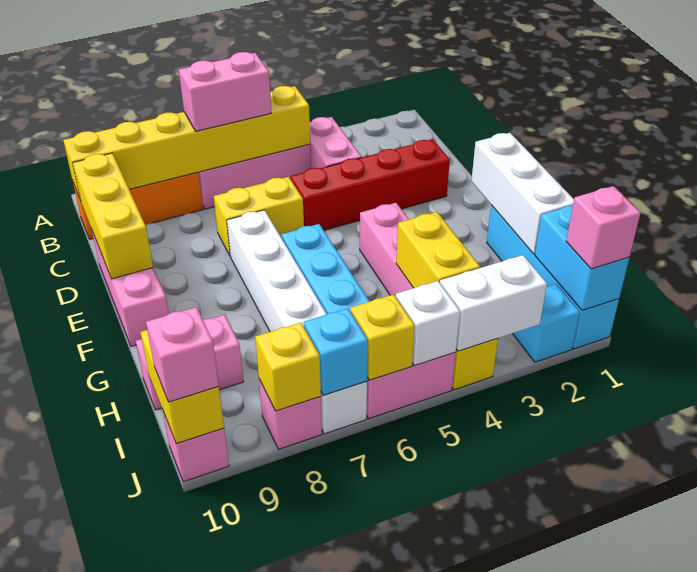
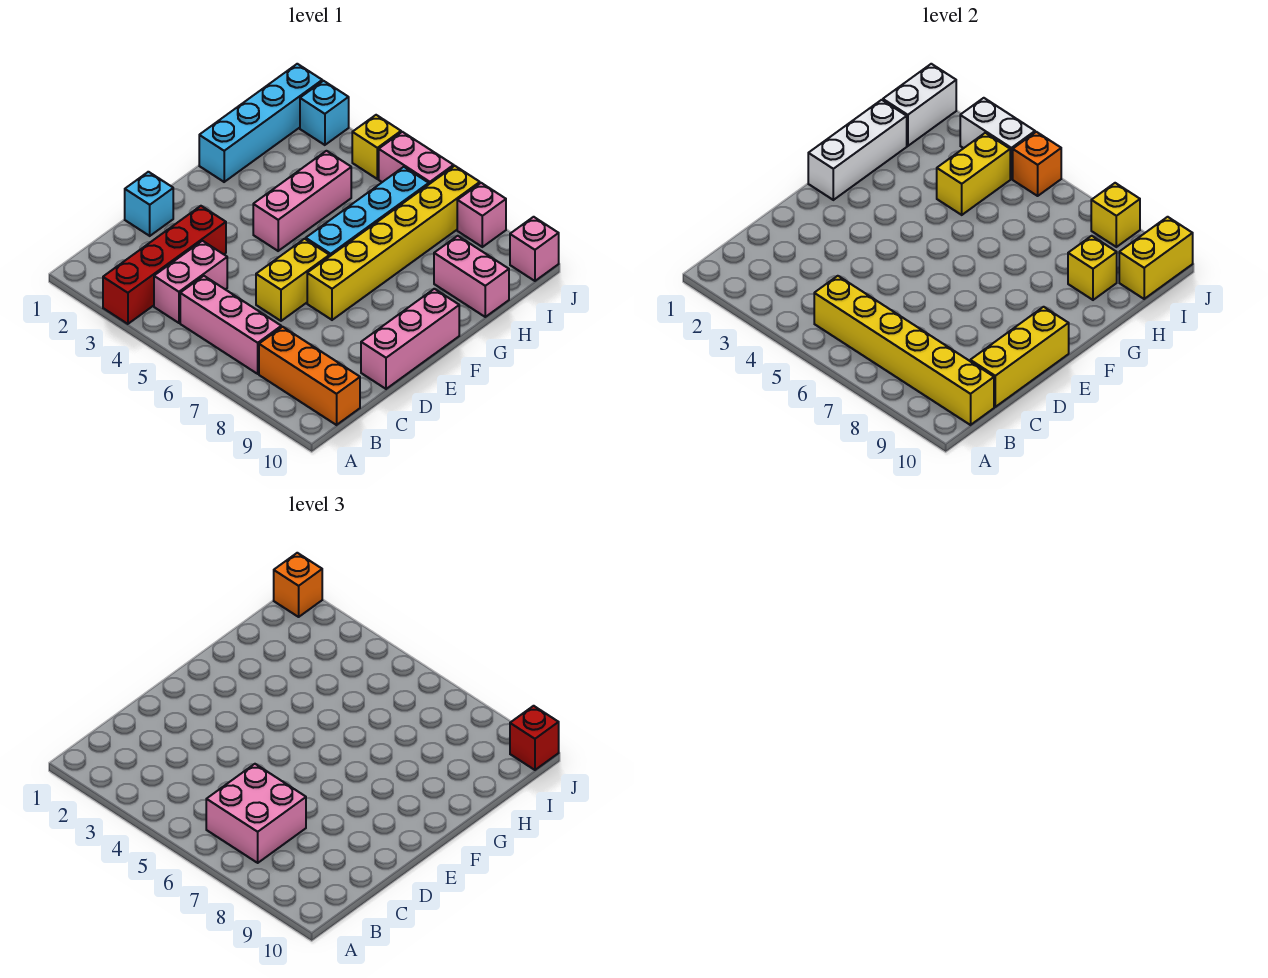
pink 1x2 brick [179,52,271,131] -> pink 2x2 brick [206,764,306,863]
red 1x4 brick [291,139,450,230] -> red 1x4 brick turned to [103,206,226,324]
yellow 1x2 brick [214,177,304,256] -> yellow 1x2 brick turned to [256,239,330,321]
white 1x6 brick [227,210,367,434] -> yellow 1x6 brick [307,166,480,320]
cyan 1x2 brick [535,206,629,311] -> white 1x2 brick [883,64,956,146]
pink 1x1 brick [566,186,640,269] -> orange 1x1 brick [274,553,322,617]
white 1x1 brick [396,281,460,365] -> orange 1x1 brick [1013,132,1061,196]
yellow 1x1 brick [350,294,415,380] -> yellow 1x1 brick moved to [1068,236,1117,300]
cyan 1x1 brick [304,308,368,395] -> cyan 1x1 brick moved to [125,172,173,236]
pink 1x1 brick [146,307,219,402] -> red 1x1 brick [510,706,559,770]

